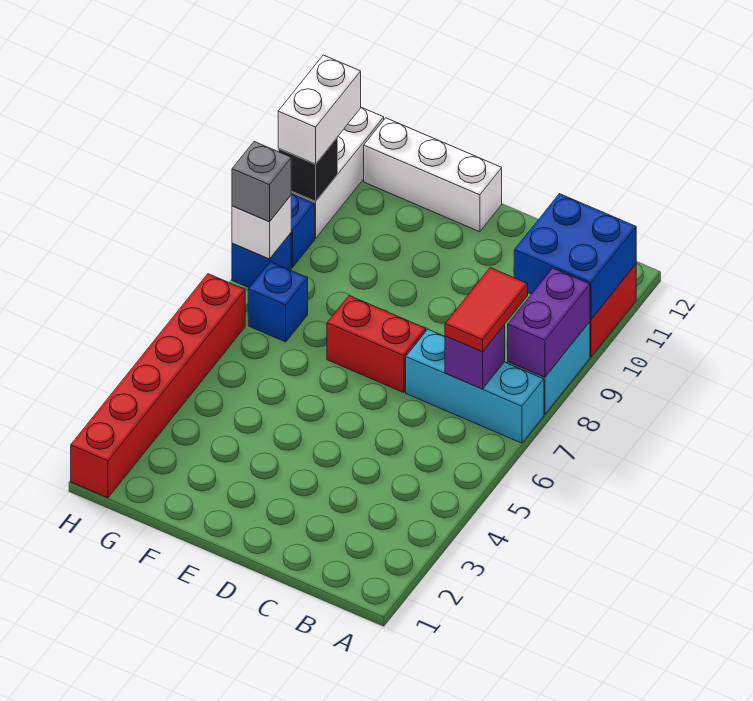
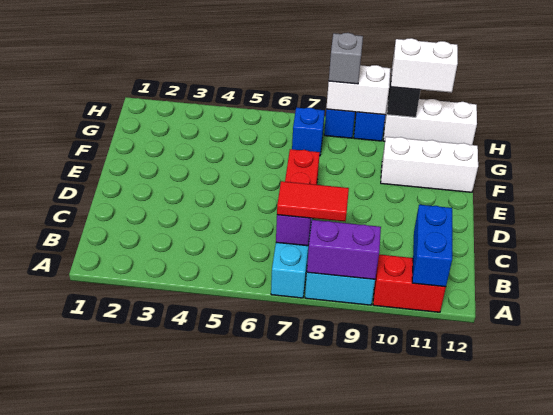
blue 2x2 brick [514,194,636,320] -> blue 1x2 brick [412,205,452,287]
white 1x3 brick [364,118,502,232] -> white 1x3 brick turned to [381,137,478,192]
red 1x6 brick [71,274,245,498] -> none
white 1x1 brick [232,196,291,259] -> white 1x2 brick [326,65,390,115]

